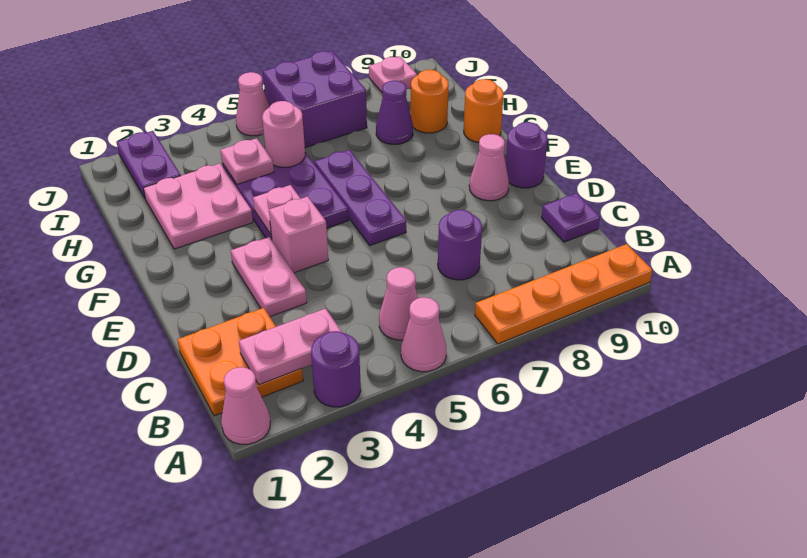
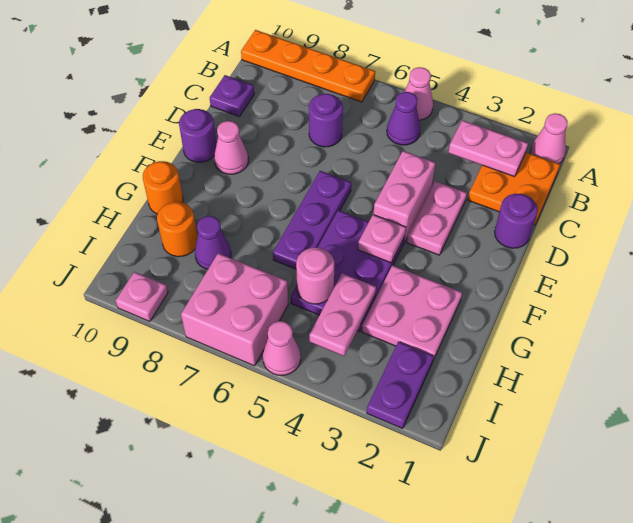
purple 1x1 round brick [311,331,361,407] -> purple 1x1 round brick moved to [495,194,538,248]
pink 1x1 cone [379,267,418,340] -> purple 1x1 cone [387,92,420,145]
pink 1x1 brick [269,196,328,273] -> pink 1x2 brick [373,151,436,242]
pink 1x1 plate [220,138,274,184] -> pink 1x2 plate [309,273,376,356]
purple 2x2 brick [263,51,367,148] -> pink 2x2 brick [181,253,288,366]

